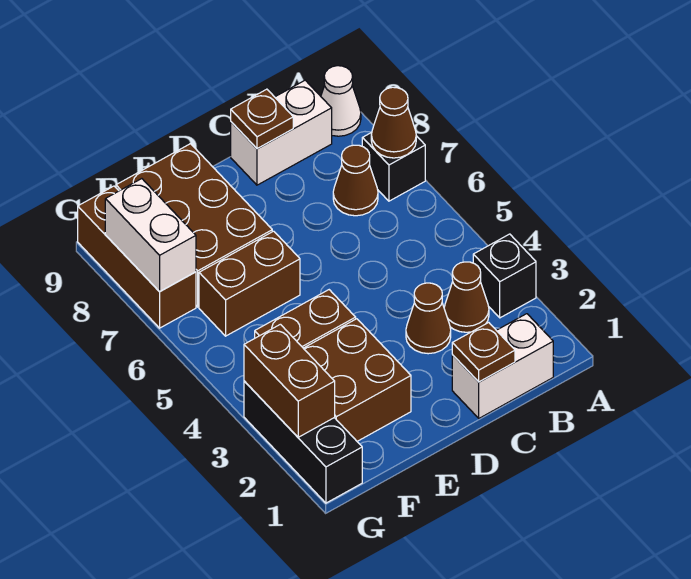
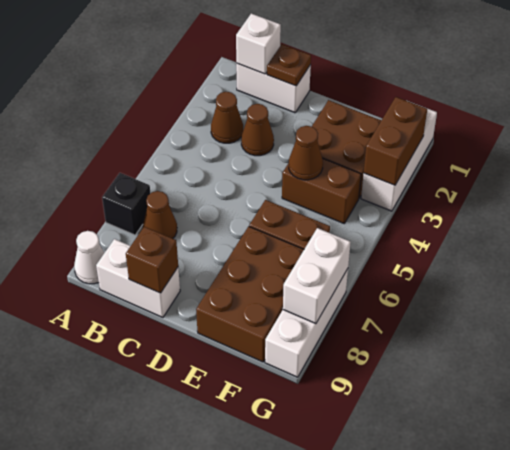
black 1x1 brick [473,234,536,318] -> none
brown 1x1 cone [371,87,416,158] -> brown 1x1 cone moved to [289,126,323,180]
none -> white 1x1 brick [236,13,281,74]
brown 1x1 plate [231,89,293,149] -> brown 1x1 brick [126,227,178,293]
black 1x3 brick [244,381,362,503] -> white 1x3 brick [361,104,437,211]
brown 1x3 brick [78,186,196,328] -> white 1x3 brick [265,269,348,377]

